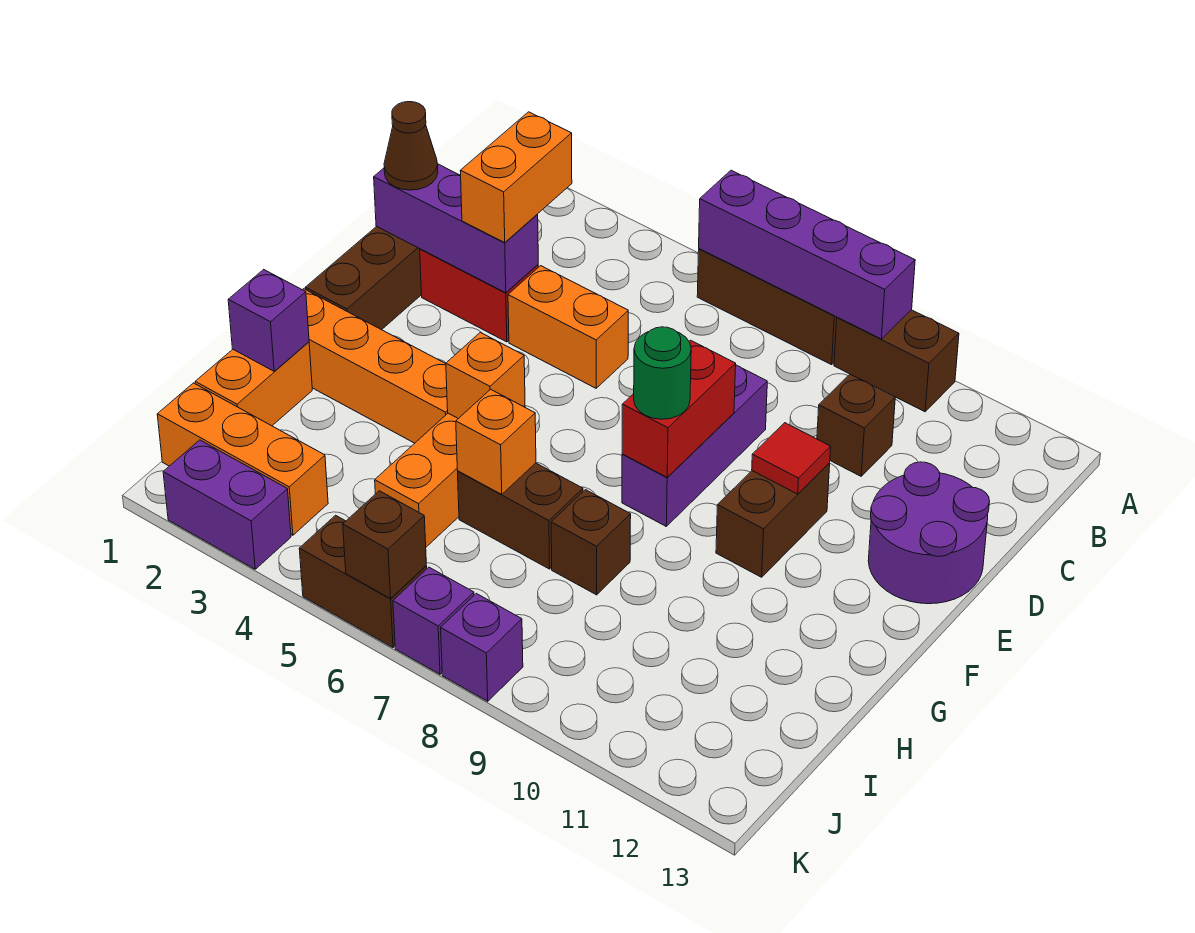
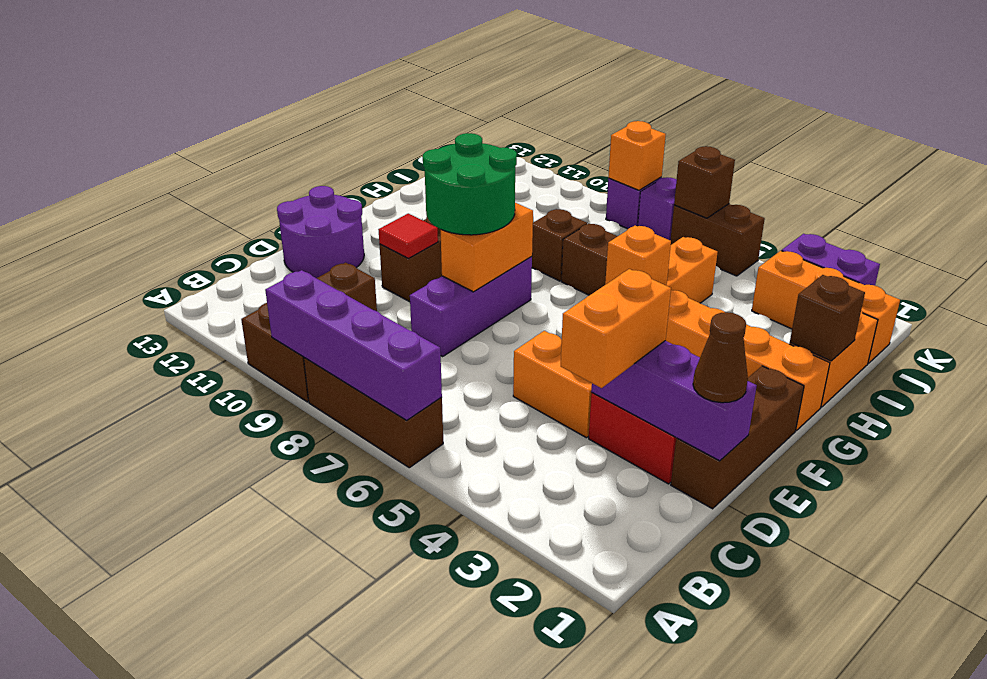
red 1x2 brick [622,340,736,477] -> orange 1x2 brick [441,203,533,292]
green 1x1 round brick [634,327,691,419] -> green 2x2 round brick [423,133,517,235]
purple 1x1 brick [228,270,309,371] -> brown 1x1 brick [790,275,865,361]
orange 1x1 brick [456,389,536,494] -> orange 1x1 brick moved to [608,121,666,190]

